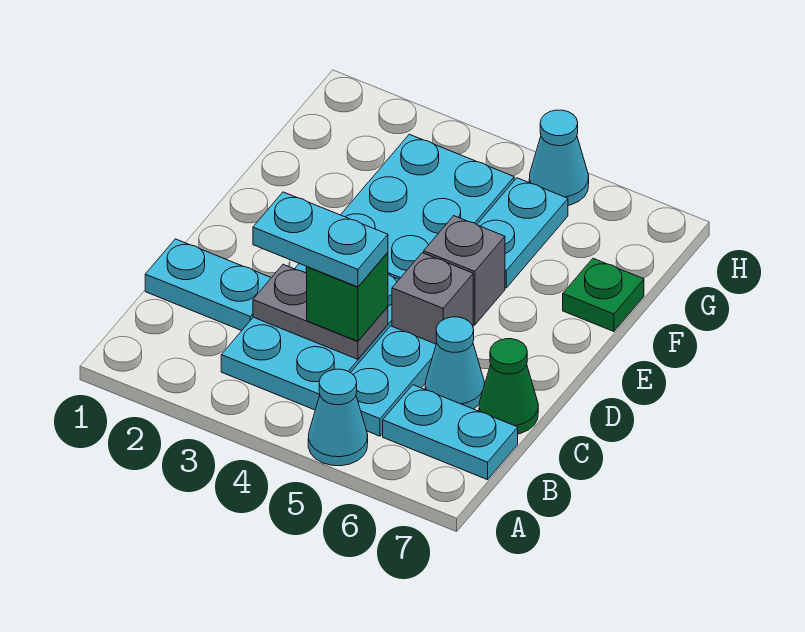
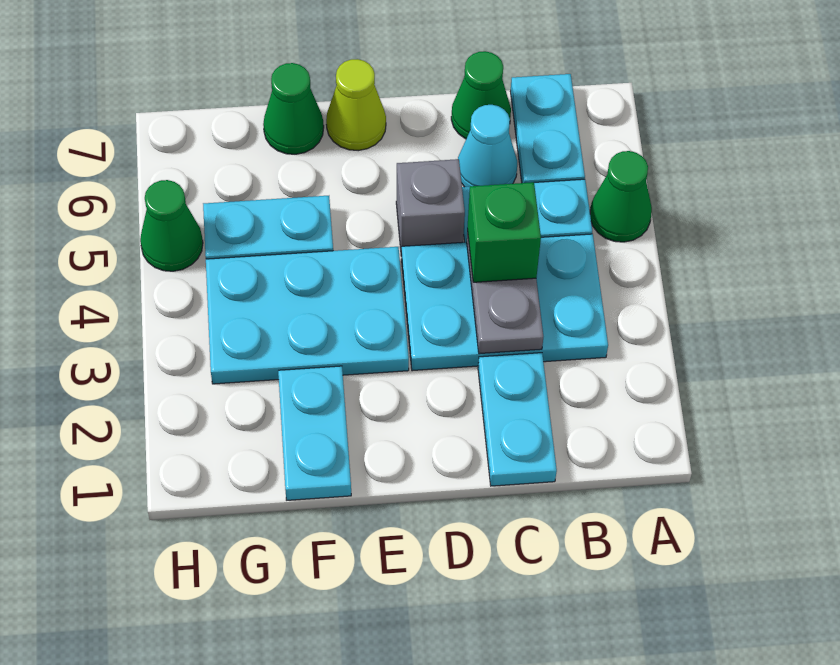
cyan 1x1 cone [308,369,368,466] -> green 1x1 cone [590,151,652,242]
cyan 1x2 plate [253,192,388,287] -> cyan 1x2 plate moved to [278,366,351,500]
grey 1x1 brick [424,216,505,325] -> none
none -> lime 1x1 cone [326,59,386,151]
green 1x1 plate [563,258,644,332] -> green 1x1 cone [263,63,324,154]
cyan 1x1 cone [529,110,589,205] -> green 1x1 cone [140,180,203,271]

